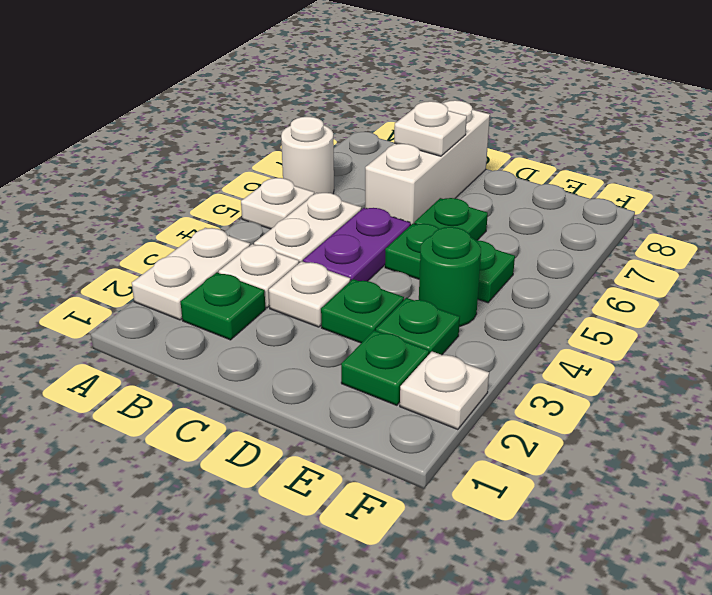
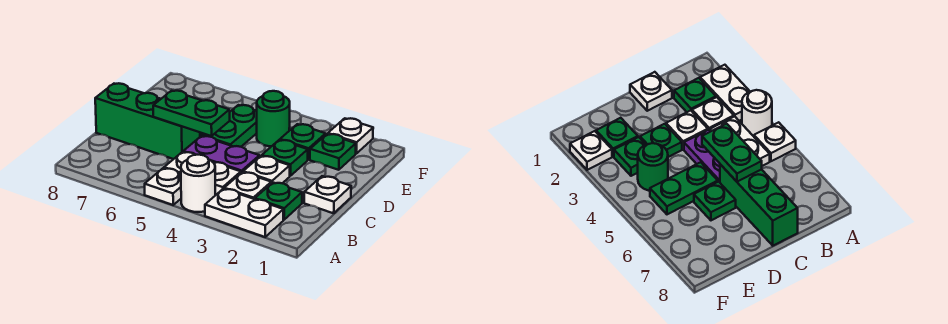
white 1x1 round brick [281,117,334,194] -> white 1x1 round brick moved to [181,155,215,212]
none -> green 1x2 plate [153,91,230,136]
white 1x3 brick [365,100,490,225] -> green 1x3 brick [95,83,200,159]
white 1x1 plate [394,101,467,156] -> white 1x1 plate moved to [304,176,351,213]

